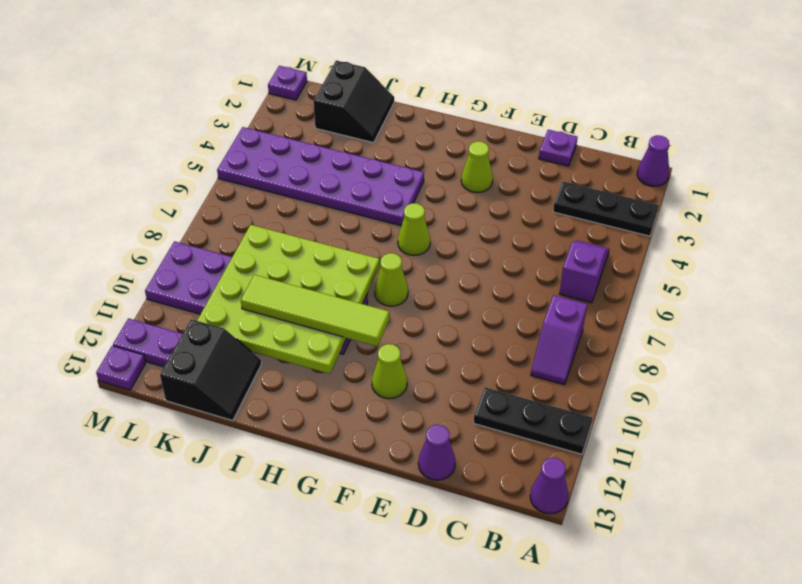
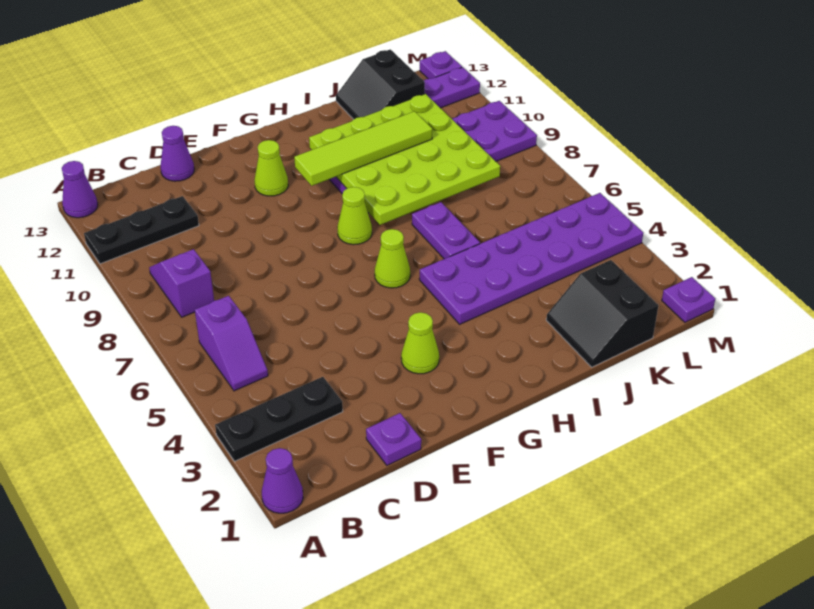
none -> purple 1x2 plate [412,202,480,259]

